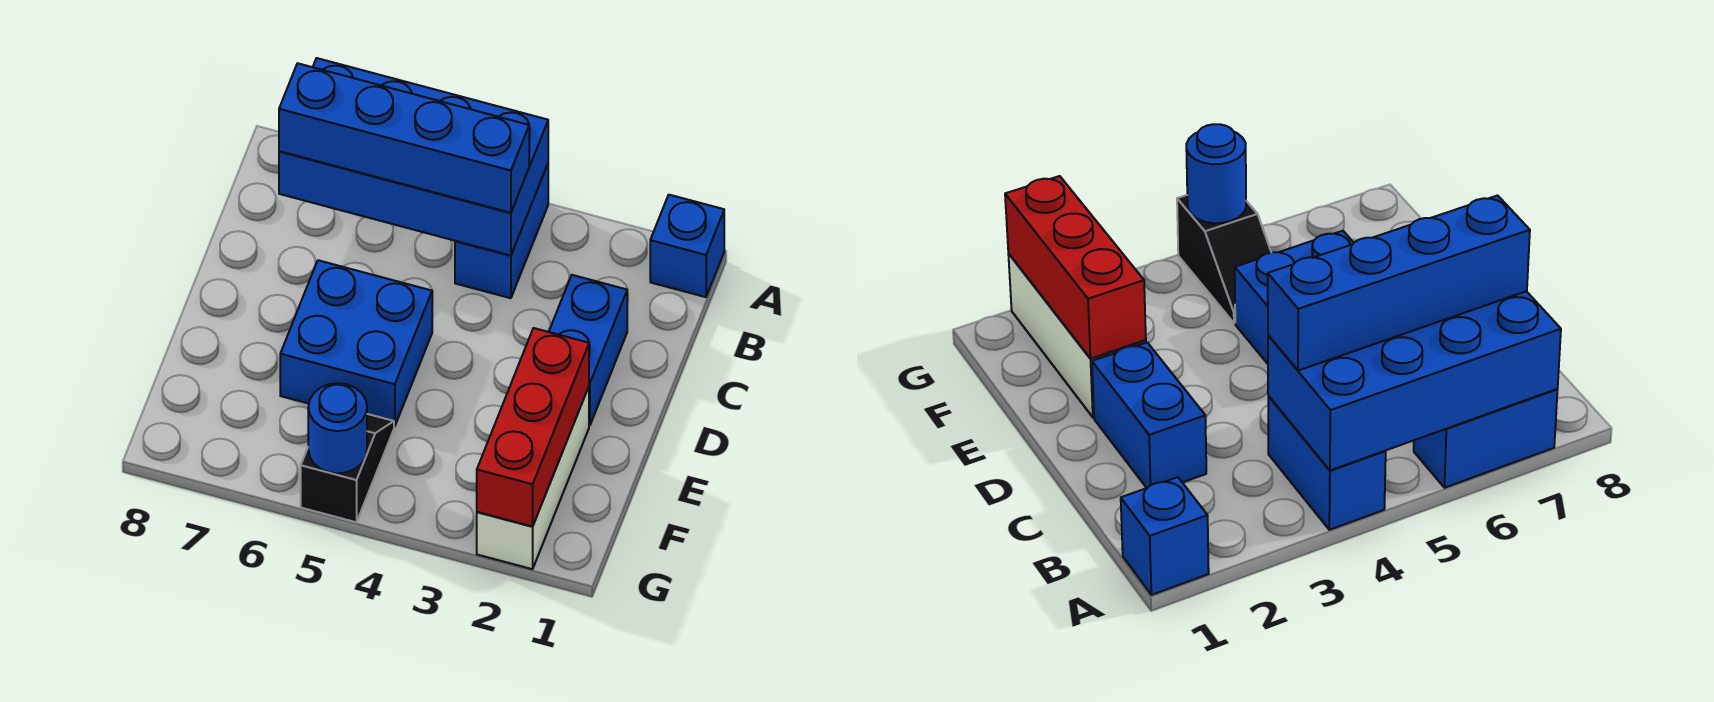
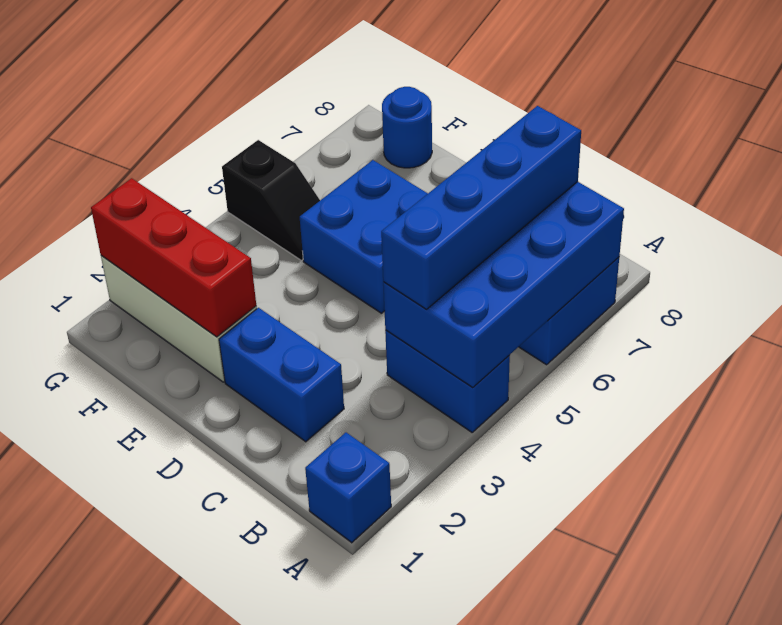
blue 1x1 round brick [308,383,367,473] -> blue 1x1 round brick moved to [382,87,432,168]

